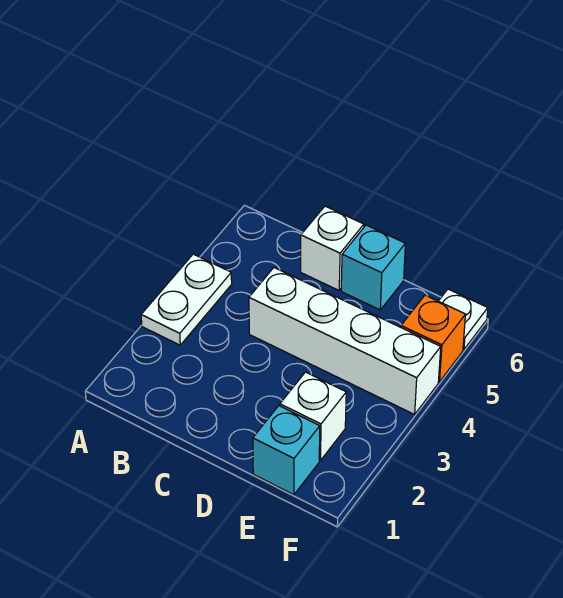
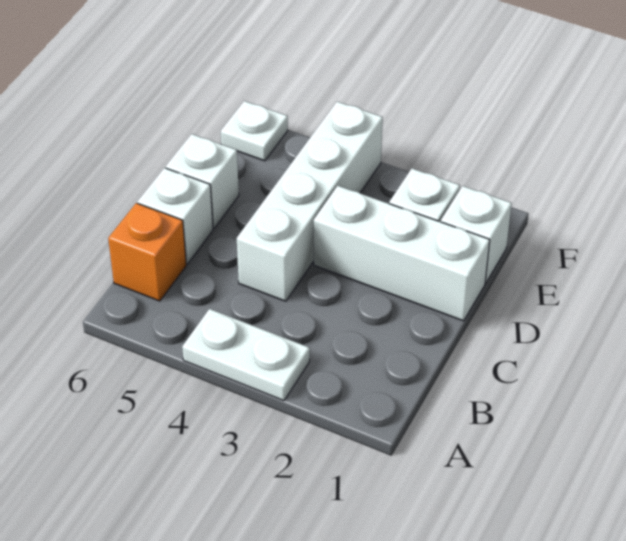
none -> white 1x3 brick [314,186,490,321]
cyan 1x1 brick [341,225,405,310] -> white 1x1 brick [166,134,239,228]
cyan 1x1 brick [253,406,320,495] -> white 1x1 brick [441,186,512,283]
orange 1x1 brick [401,295,465,382] -> orange 1x1 brick moved to [108,203,186,301]

